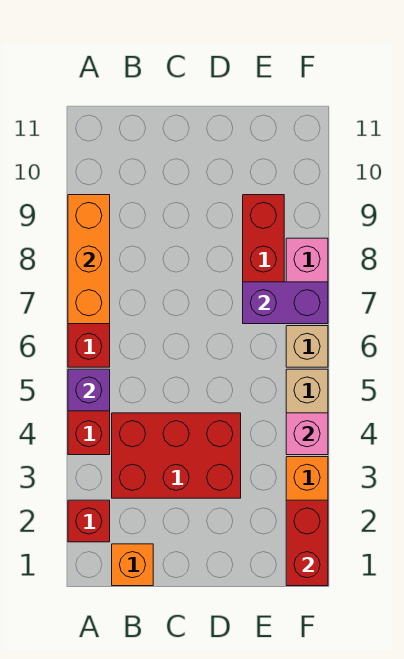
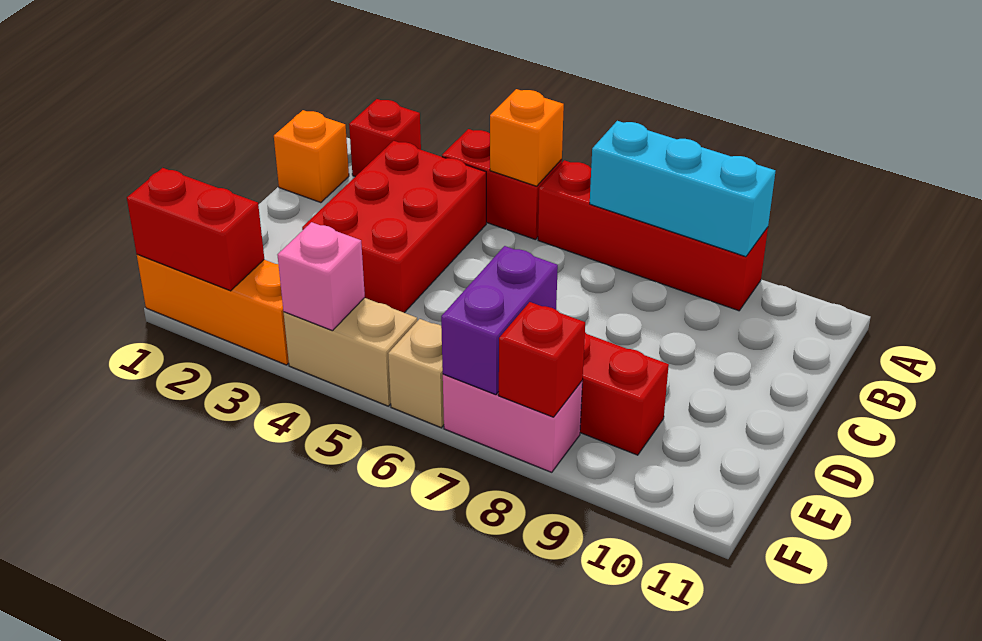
purple 1x1 brick [68,369,110,411] -> orange 1x1 brick [490,89,564,186]
orange 1x3 brick [68,195,110,324] -> cyan 1x3 brick [590,121,775,257]
none -> red 1x1 brick [499,302,585,417]

